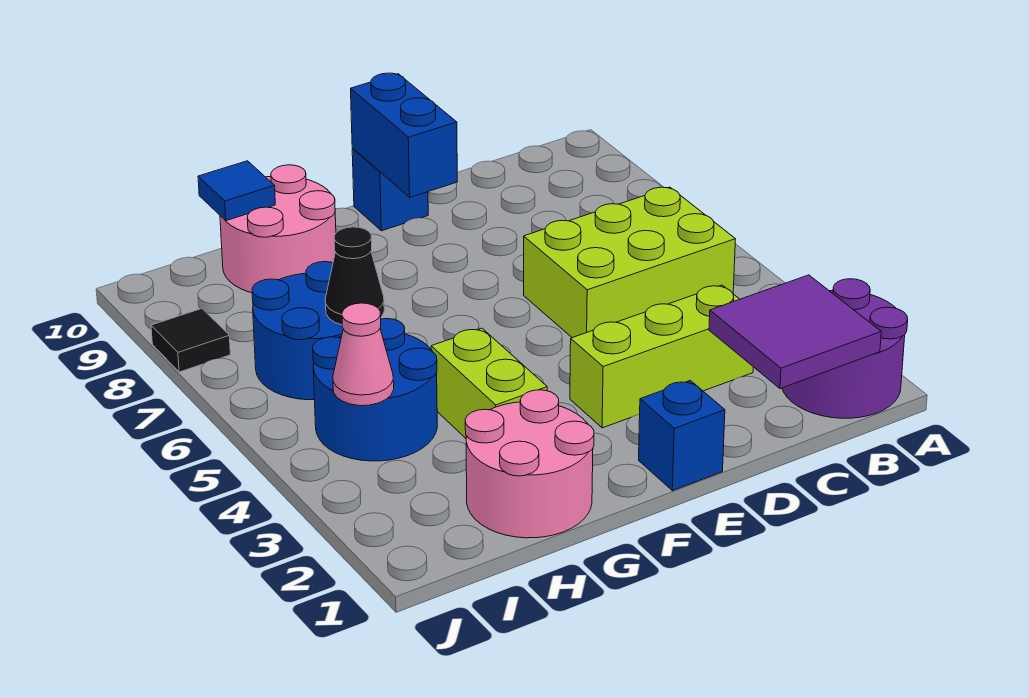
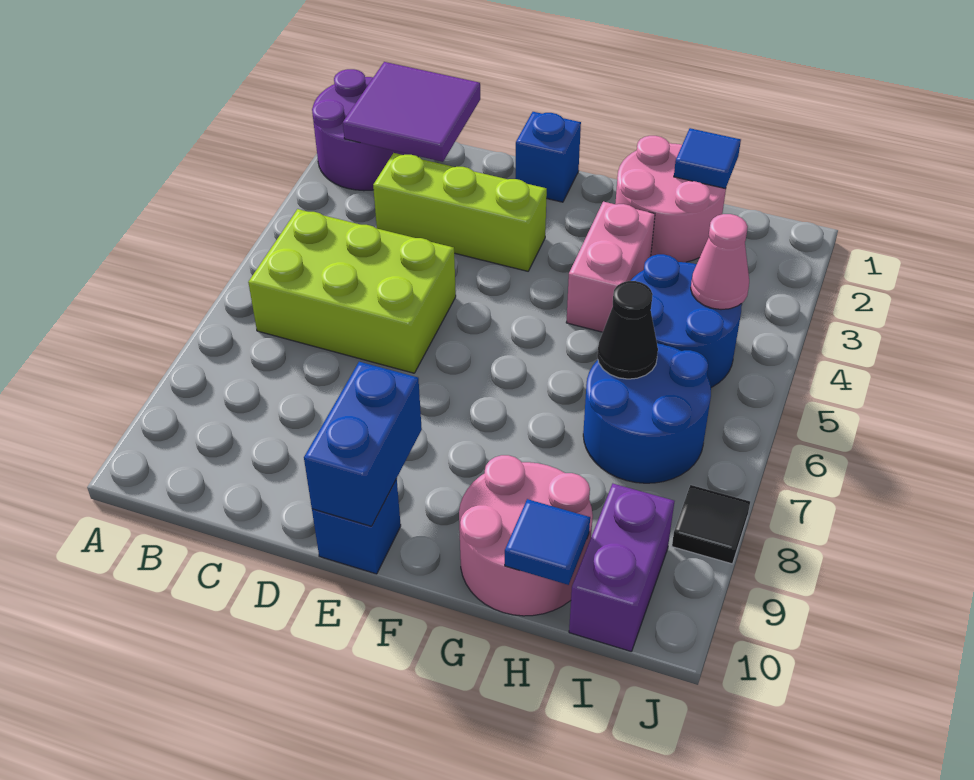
lime 1x2 brick [431,328,547,438] -> pink 1x2 brick [566,202,655,332]
none -> blue 1x1 tile [674,128,741,189]
none -> purple 1x2 brick [569,484,674,652]

